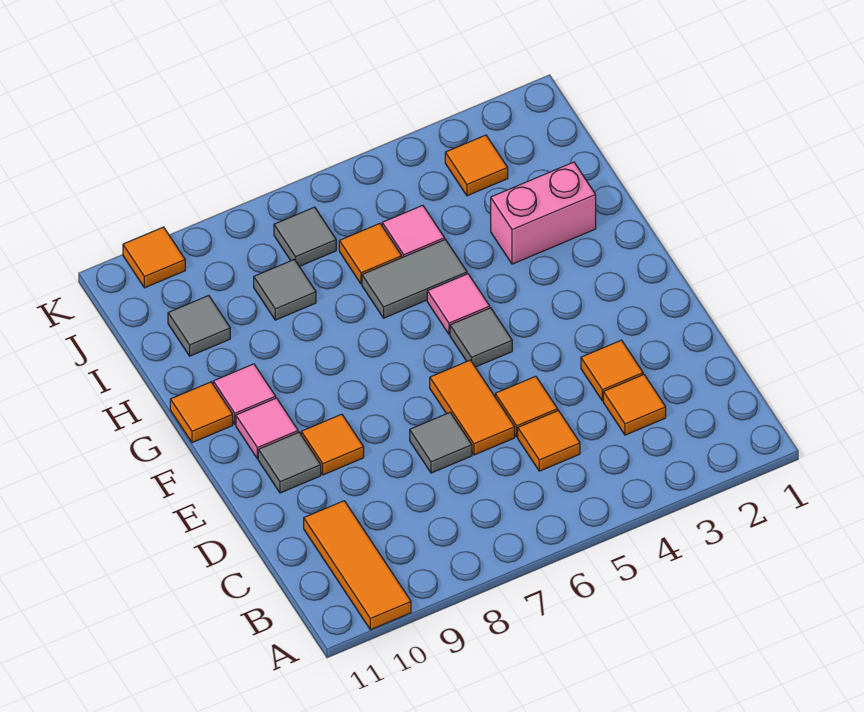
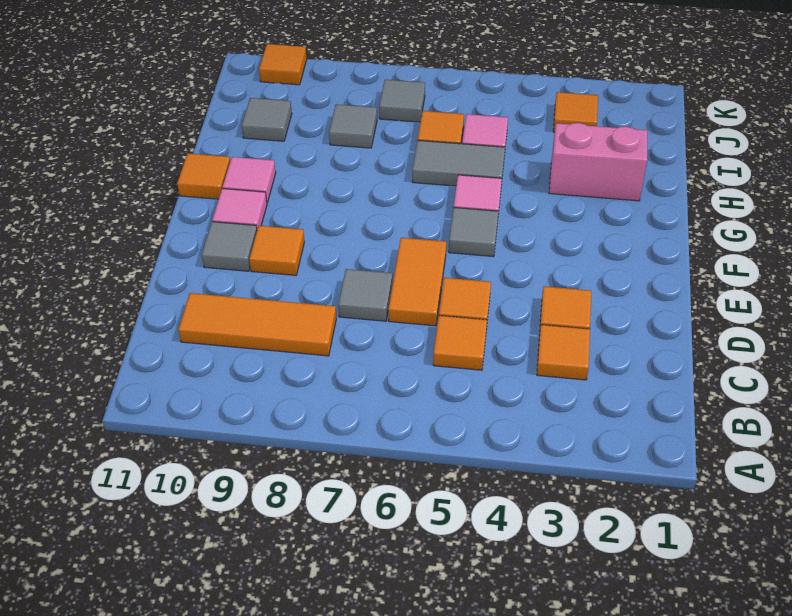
orange 1x3 tile [304,501,411,630] -> orange 1x3 tile turned to [178,293,336,356]

